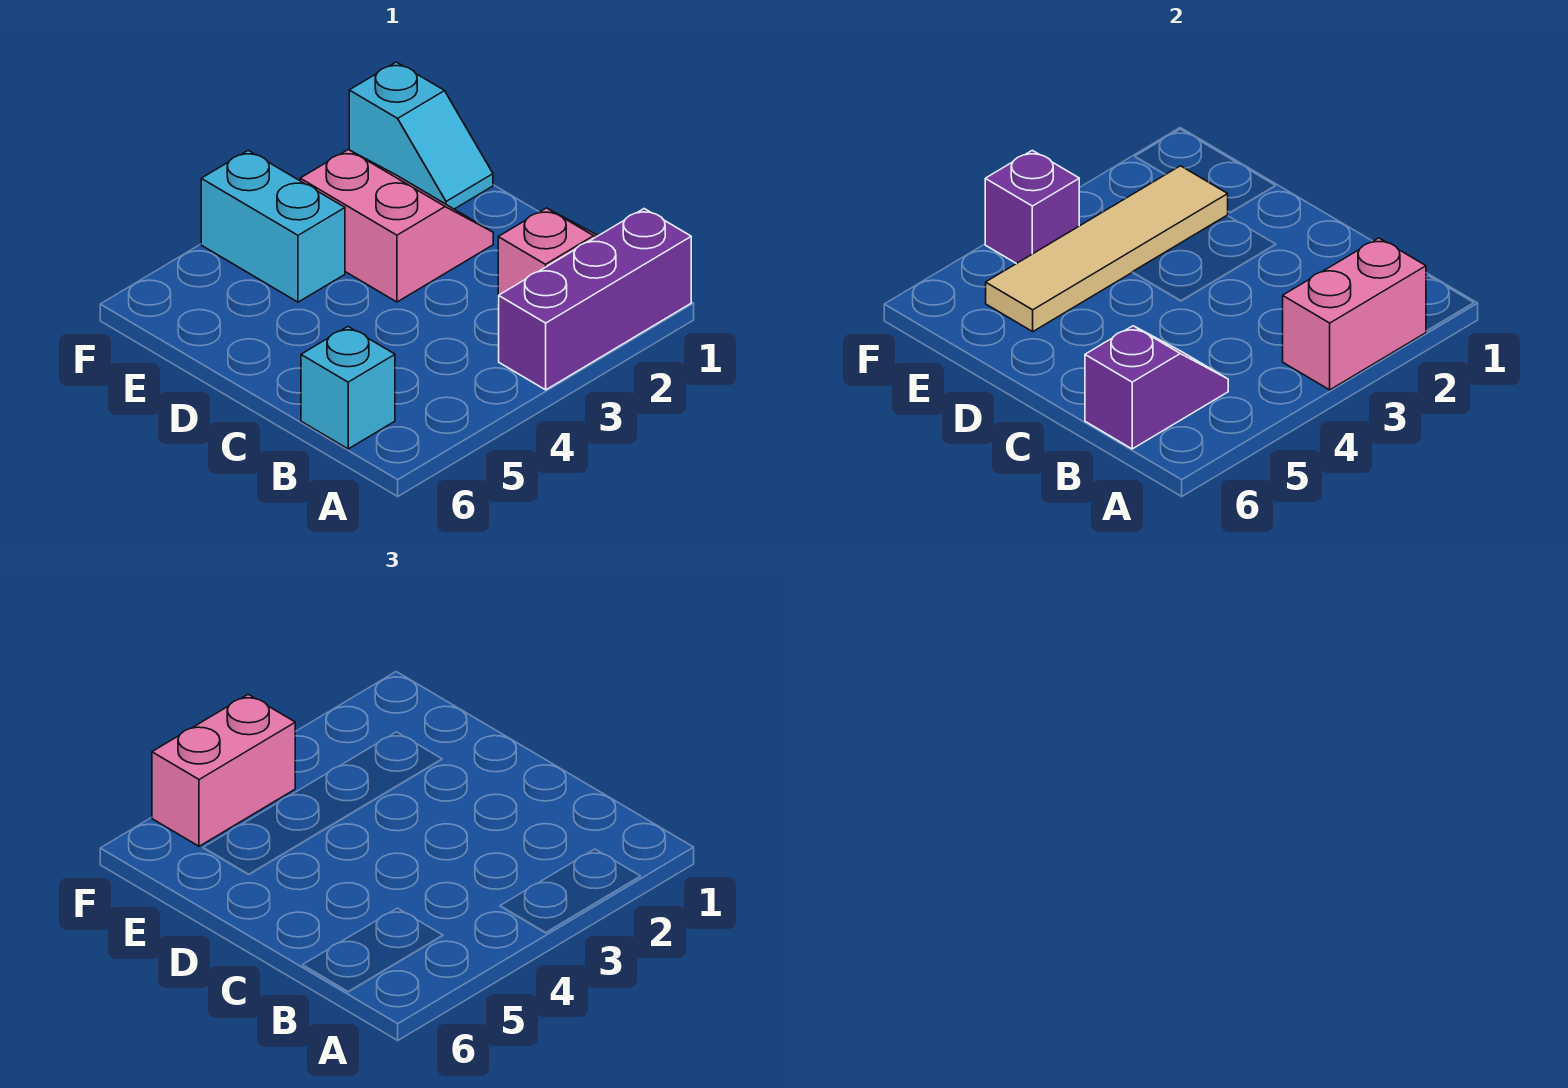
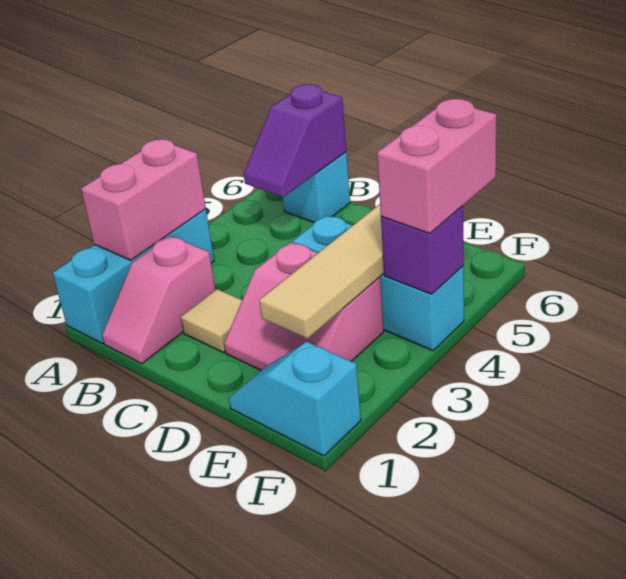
purple 1x3 brick [499,209,691,390] -> cyan 1x3 brick [53,209,214,343]
none -> tan 1x1 tile [181,289,242,353]
cyan 1x2 brick [201,150,345,302] -> cyan 1x3 brick [293,216,464,351]

